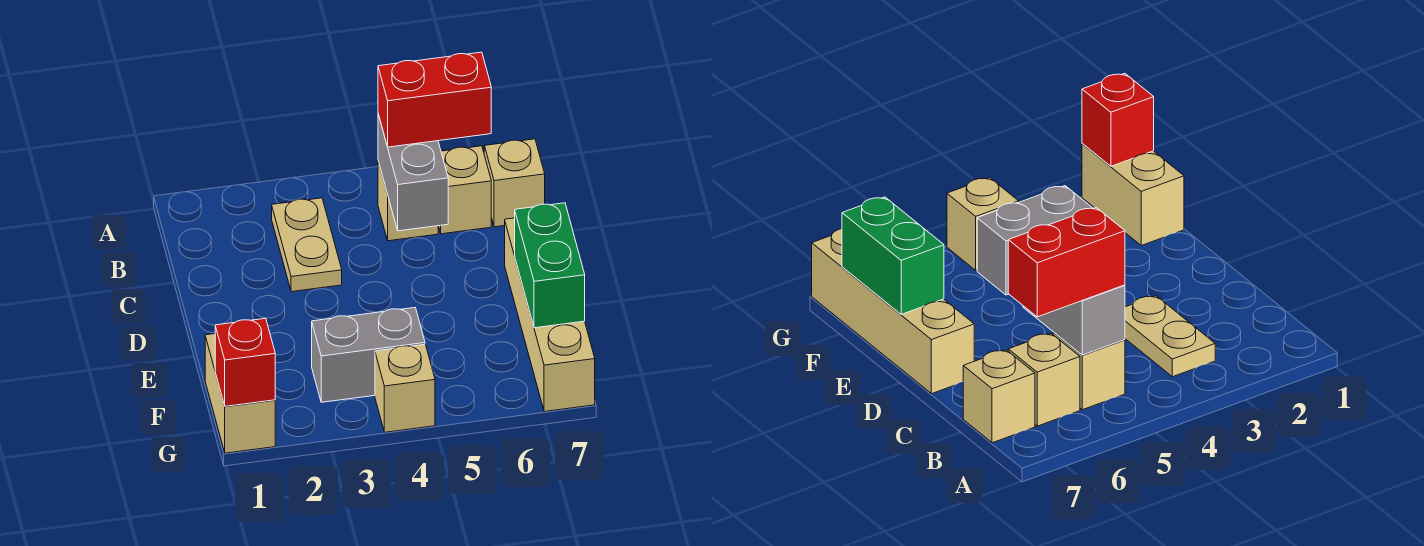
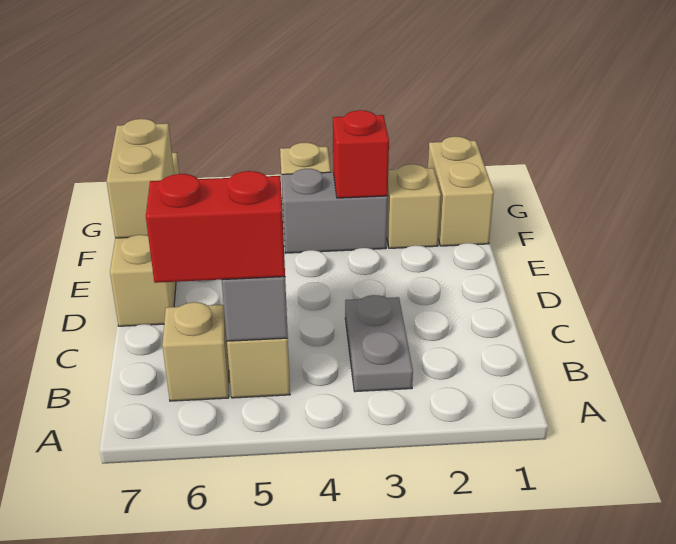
tan 1x2 plate [272,198,342,292] -> grey 1x2 plate [345,295,413,392]
tan 1x1 brick [484,139,545,227] -> tan 1x1 brick moved to [387,164,441,248]
green 1x2 brick [515,203,585,328] -> tan 1x2 brick [107,119,174,238]
red 1x1 brick [215,318,275,406] -> red 1x1 brick moved to [333,110,389,198]

